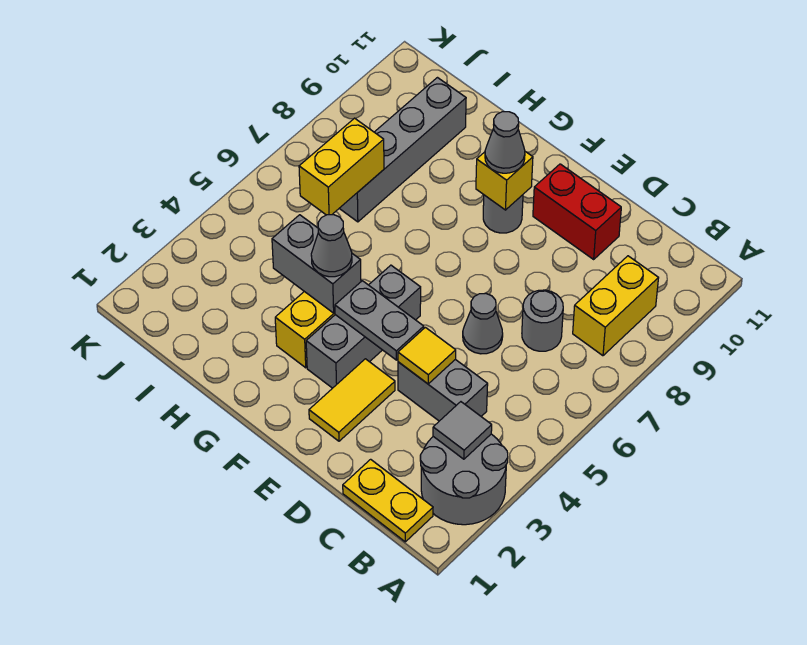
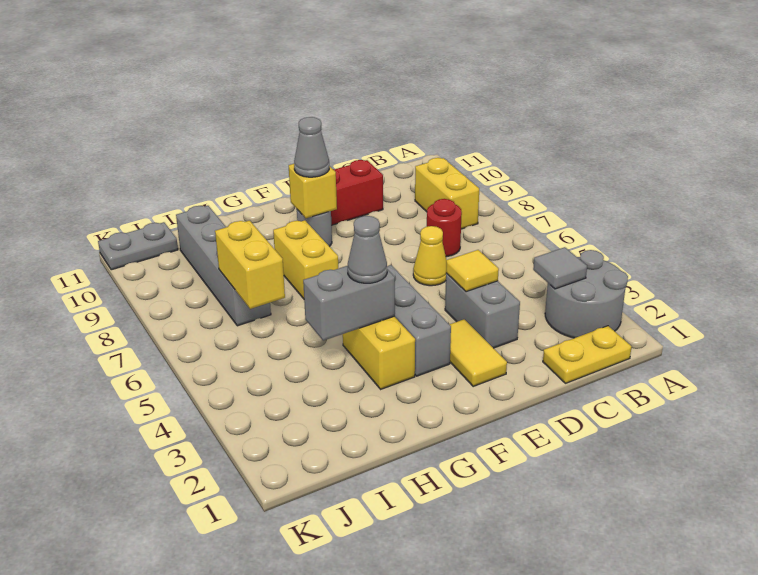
grey 1x2 brick [398,359,488,421] -> grey 1x2 brick turned to [445,273,520,348]
grey 1x1 round brick [522,290,563,351] -> red 1x1 round brick [427,199,462,257]
grey 1x1 cone [463,294,503,354] -> yellow 1x1 cone [413,226,446,286]
grey 1x2 plate [335,281,424,360] -> grey 1x2 plate moved to [98,222,178,270]
none -> yellow 1x2 brick [273,220,338,299]

